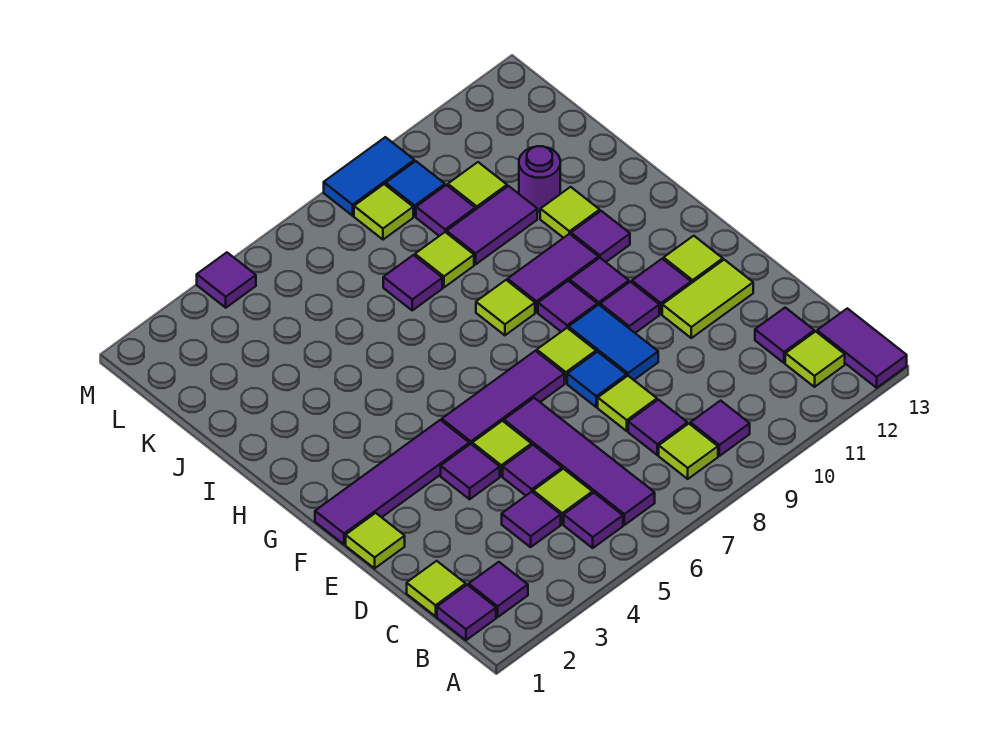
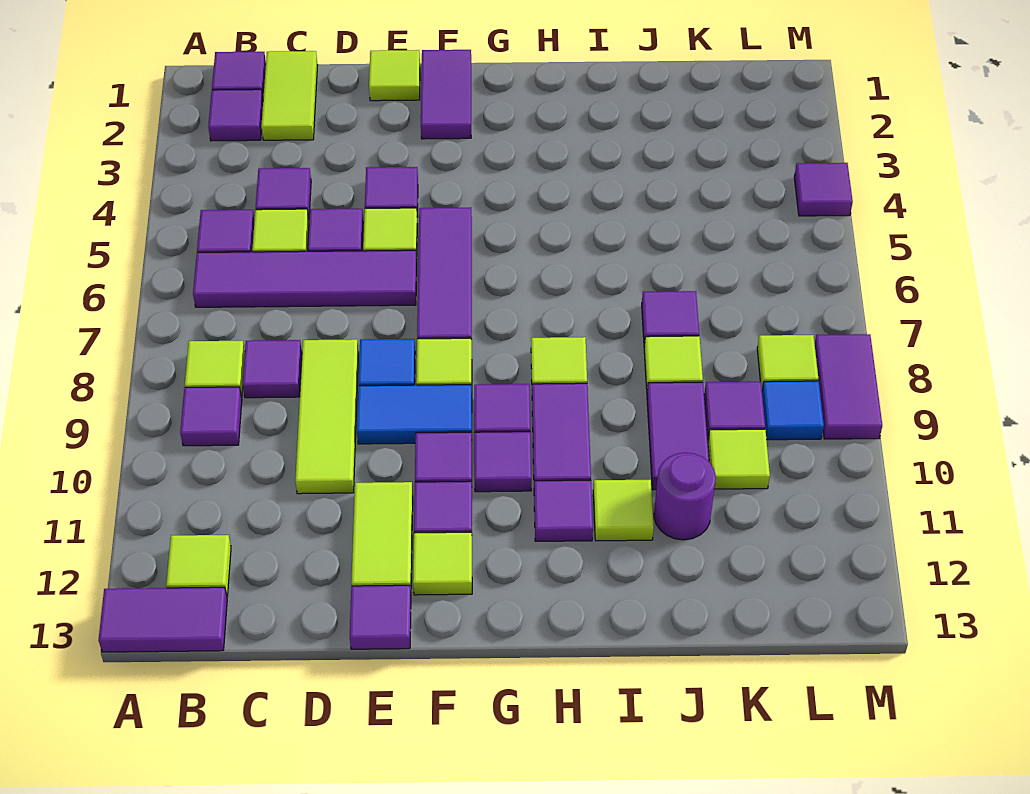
lime 1x1 tile [407,561,466,616] -> lime 1x2 tile [261,51,318,140]
purple 1x1 tile [755,308,814,363] -> purple 1x1 tile moved to [350,585,411,649]
lime 1x1 tile [598,376,657,431] -> lime 1x3 tile [295,339,359,494]
purple 1x4 tile [315,420,469,544] -> purple 1x2 tile [421,50,471,139]
blue 1x2 tile [324,137,414,216] -> purple 1x2 tile [815,334,882,439]

